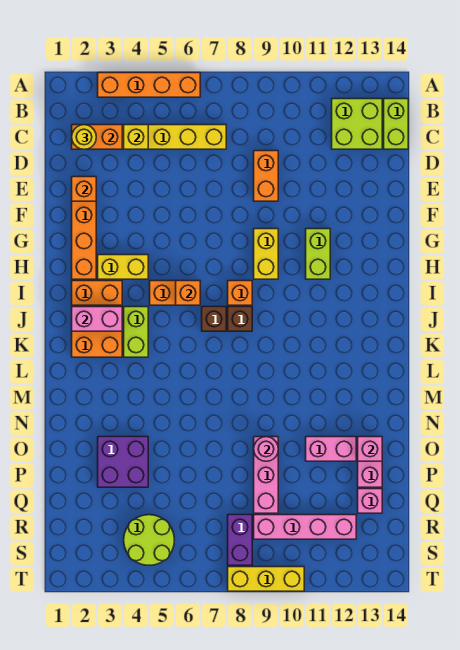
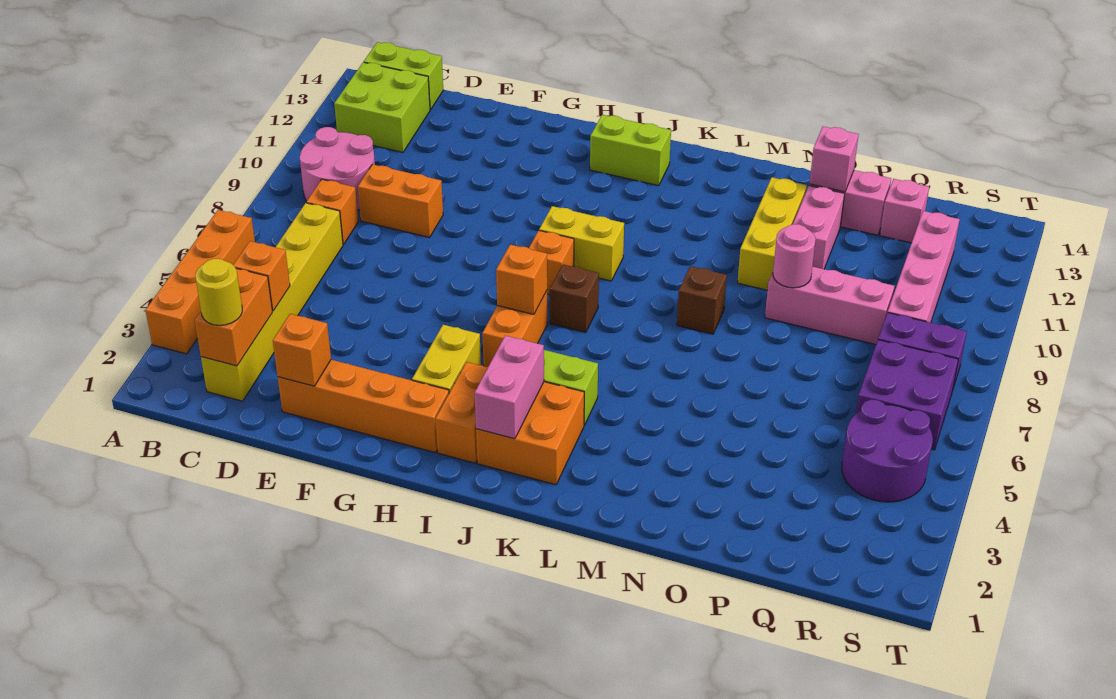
none -> pink 2x2 round brick [300,127,375,210]
yellow 1x1 brick [124,125,148,149] -> orange 1x1 brick [233,241,290,311]
none -> orange 1x1 brick [306,179,358,244]
yellow 1x2 brick [254,229,278,279] -> yellow 1x2 brick moved to [539,206,624,281]
lime 1x2 brick [306,229,330,279] -> lime 1x2 brick moved to [590,115,671,186]
brown 1x1 brick [228,307,252,331] -> brown 1x1 brick moved to [677,266,727,334]
purple 2x2 brick [98,437,148,487] -> purple 2x2 brick moved to [856,340,958,450]
lime 2x2 round brick [124,515,174,565] -> purple 2x2 round brick [842,400,933,502]
yellow 1x3 brick [228,567,304,591] -> yellow 1x3 brick moved to [738,177,807,290]

